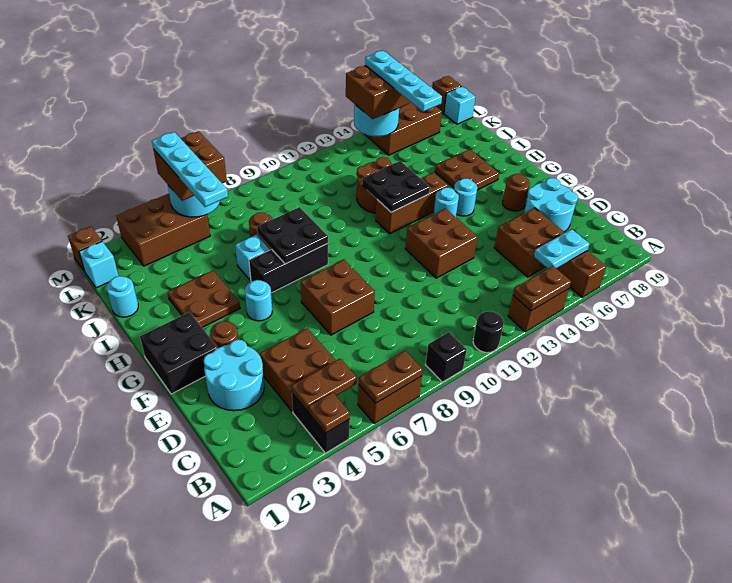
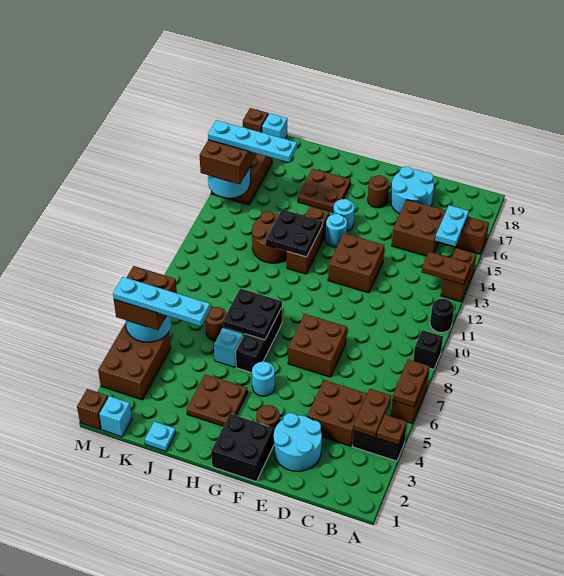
brown 1x2 plate [513,266,571,311] -> brown 1x2 plate turned to [422,252,471,285]
cyan 1x1 round brick [107,276,138,317] -> cyan 1x1 plate [145,422,176,451]

